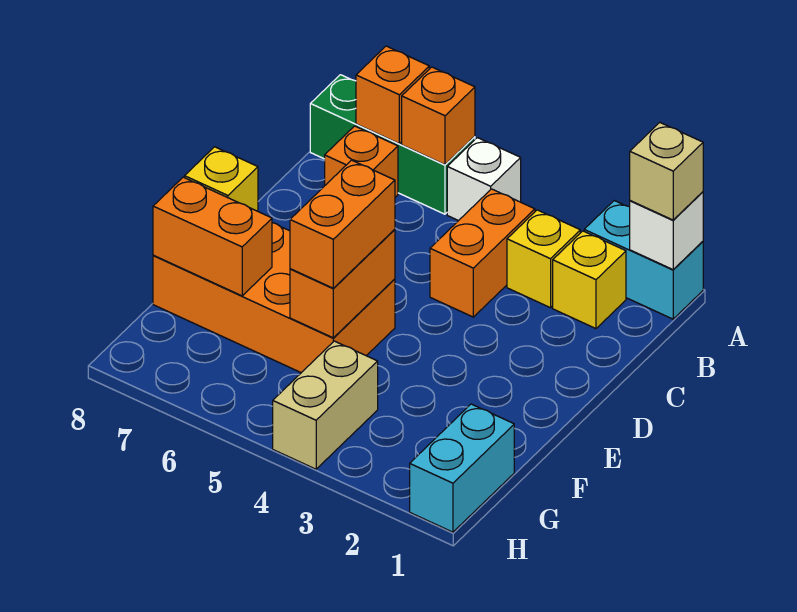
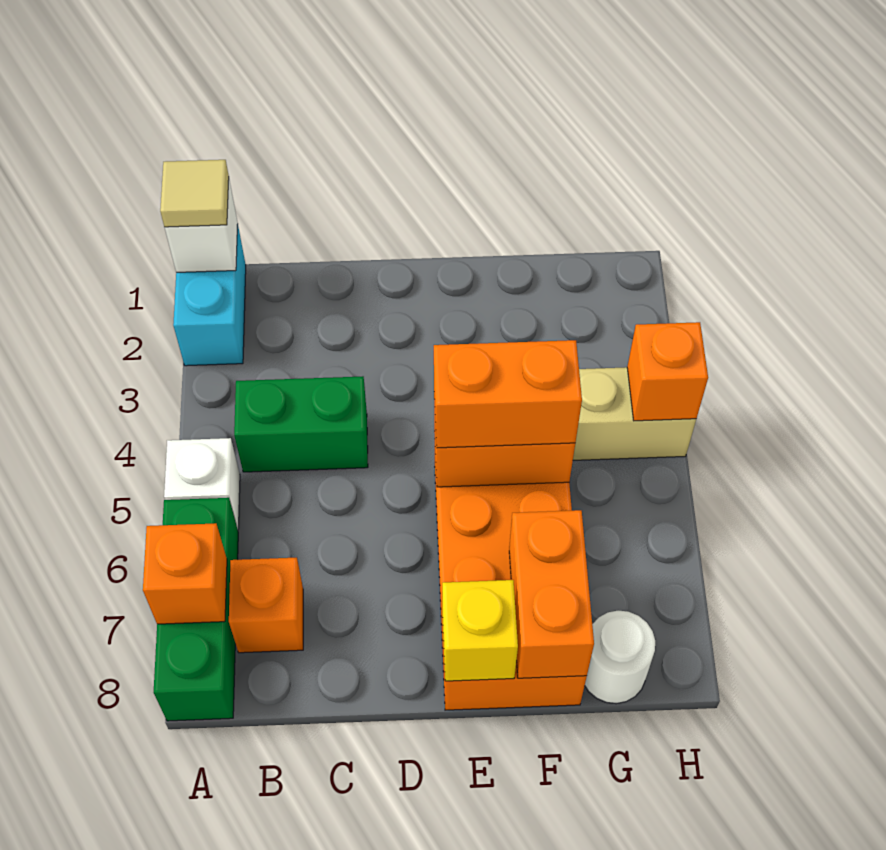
tan 1x1 brick [630,123,703,220] -> tan 1x1 tile [160,160,229,227]
orange 1x1 brick [402,67,475,165] -> orange 1x1 brick moved to [627,322,708,421]
yellow 1x1 brick [553,231,626,329] -> none
yellow 1x1 brick [507,210,580,308] -> none
orange 1x2 brick [430,189,535,317] -> green 1x2 brick [234,376,368,472]
cyan 1x2 brick [410,404,514,532] -> none
none -> white 1x1 round brick [585,611,655,704]

